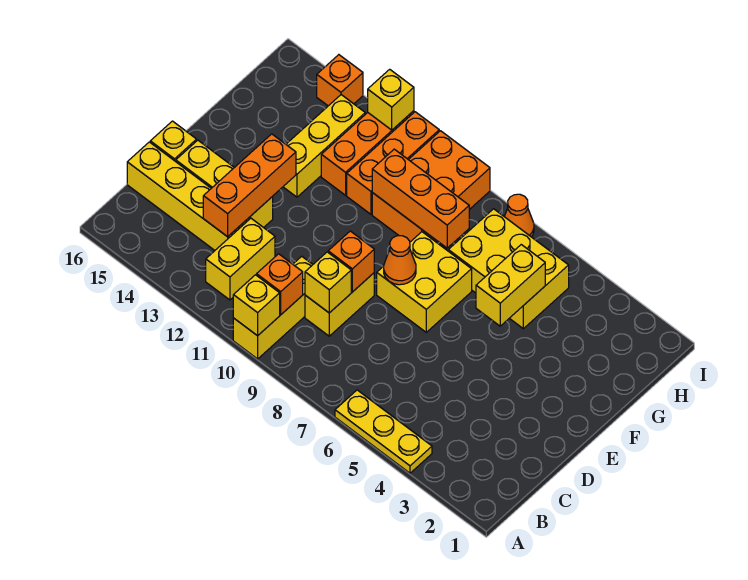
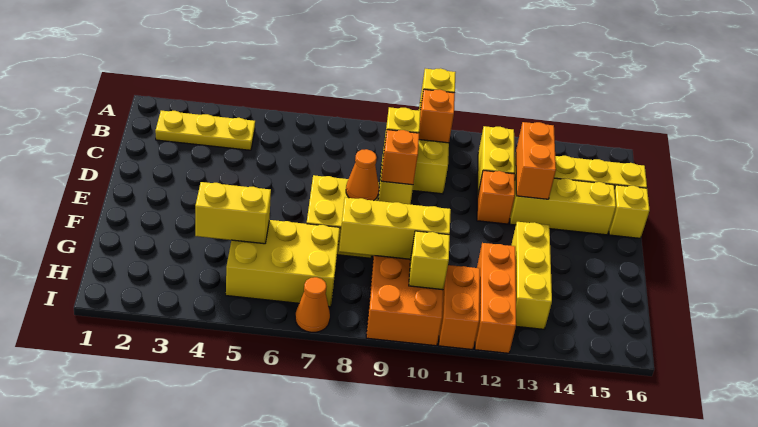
yellow 1x3 plate [335,390,432,473] -> yellow 1x3 plate moved to [155,111,255,150]
orange 1x3 brick [203,134,296,237] -> orange 1x2 brick [516,122,556,199]
yellow 1x2 brick [476,245,545,326] -> yellow 1x2 brick turned to [195,182,271,244]
orange 1x3 brick [372,149,469,248] -> yellow 1x3 brick [339,198,451,259]
orange 1x3 brick [347,112,439,214] -> orange 1x2 brick [439,265,480,350]
yellow 1x1 brick [368,69,414,130] -> yellow 1x1 brick moved to [409,231,450,290]
orange 1x1 brick [317,55,363,106] -> orange 1x1 brick moved to [477,171,515,224]

